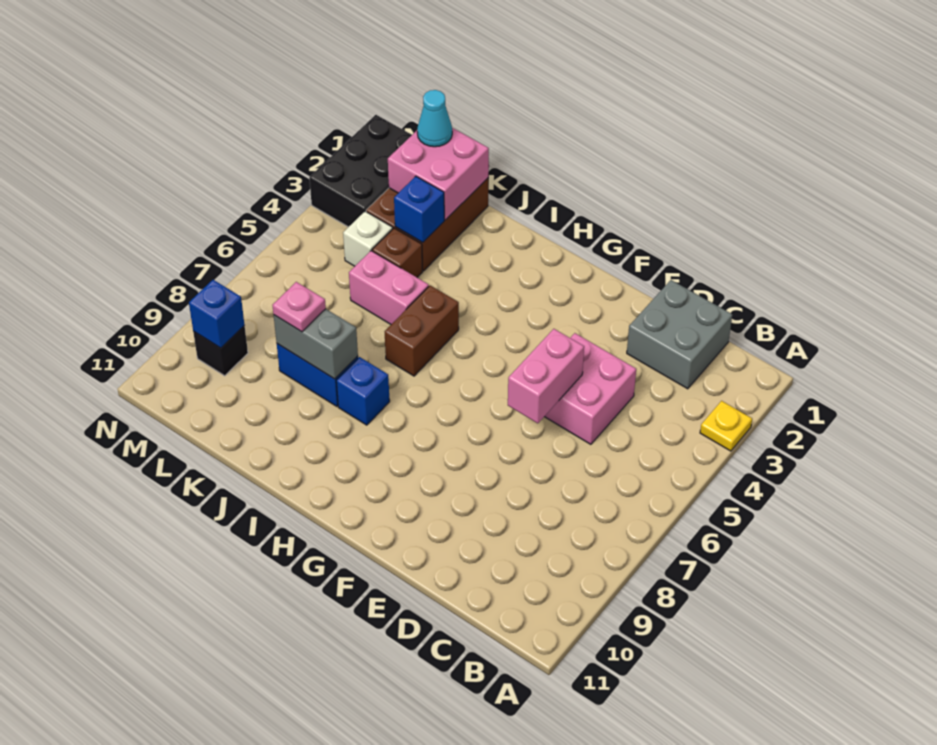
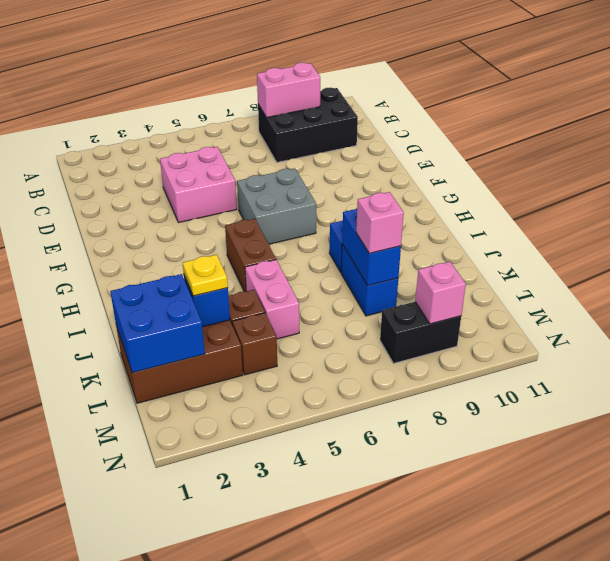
yellow 1x1 plate [700,401,752,451] -> yellow 1x1 plate moved to [183,255,228,296]
grey 2x2 brick [627,280,732,389] -> grey 2x2 brick moved to [237,168,316,244]
pink 1x2 brick [508,329,584,423] -> pink 1x2 brick moved to [257,63,320,117]
brown 1x2 brick [385,285,459,376] -> brown 1x2 brick turned to [225,219,276,292]
grey 1x2 brick [274,309,358,379] -> blue 1x2 brick [342,209,401,286]
pink 2x2 brick [388,128,489,220] -> blue 2x2 brick [110,274,205,373]
pink 1x1 plate [272,282,326,332] -> pink 1x1 brick [356,192,404,253]
cyan 1x1 cone [417,90,452,147] -> none
white 1x1 brick [343,211,393,266] -> brown 1x1 brick [232,313,277,375]
black 2x3 brick [309,115,412,227] -> black 2x3 brick moved to [258,88,358,162]
black 1x1 brick [193,326,248,376] -> black 1x2 brick [380,302,461,363]
blue 1x1 brick [189,280,244,348] -> pink 1x1 brick [415,262,466,324]

